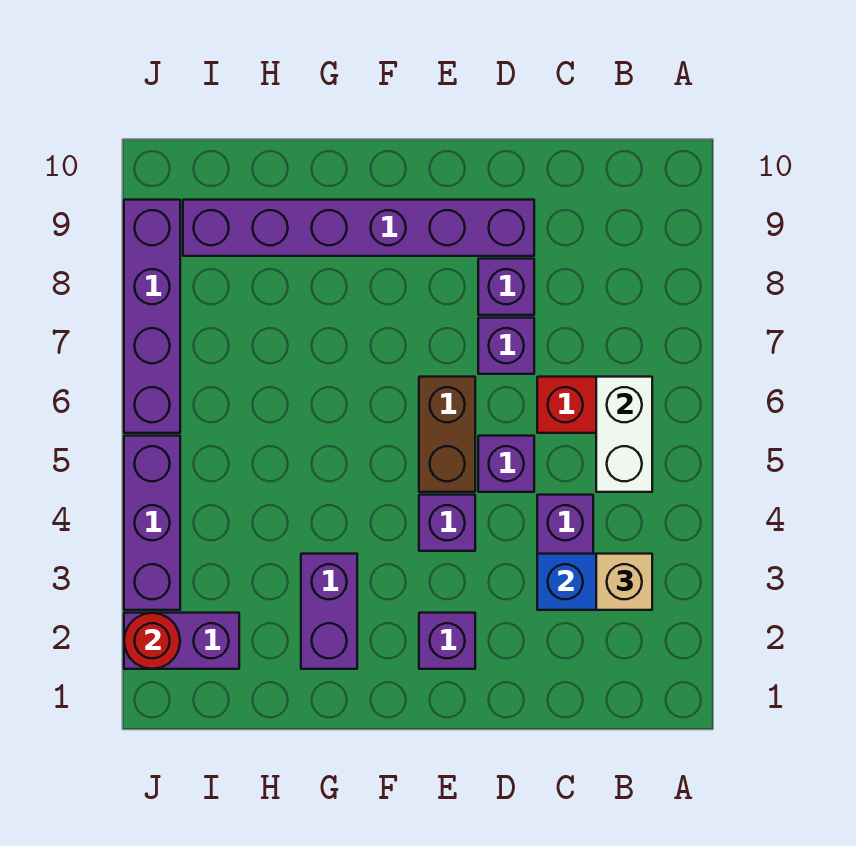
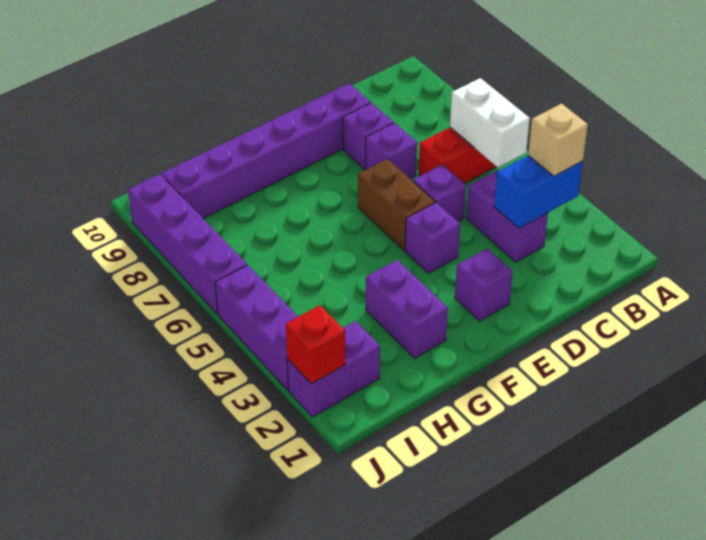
red 1x1 round brick [124,613,180,669] -> red 1x1 brick [286,305,345,384]

